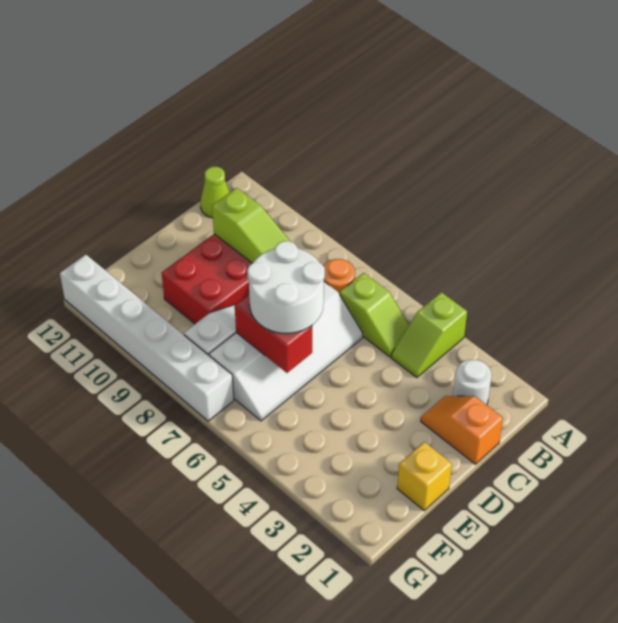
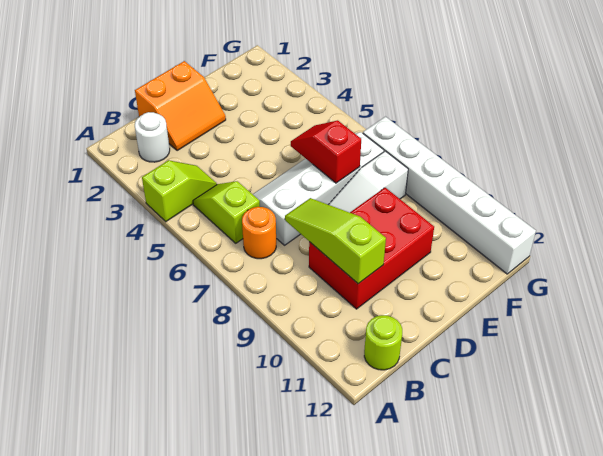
lime 1x1 cone [200,167,230,218] -> lime 1x1 round brick [364,315,402,370]
orange 1x2 slope [421,396,503,464] -> orange 2x2 slope [135,61,226,151]
white 2x2 round brick [247,241,325,333] -> none
yellow 1x1 brick [397,442,452,510] -> none
red 1x2 brick [235,294,312,373] -> red 1x2 slope [291,120,361,183]

